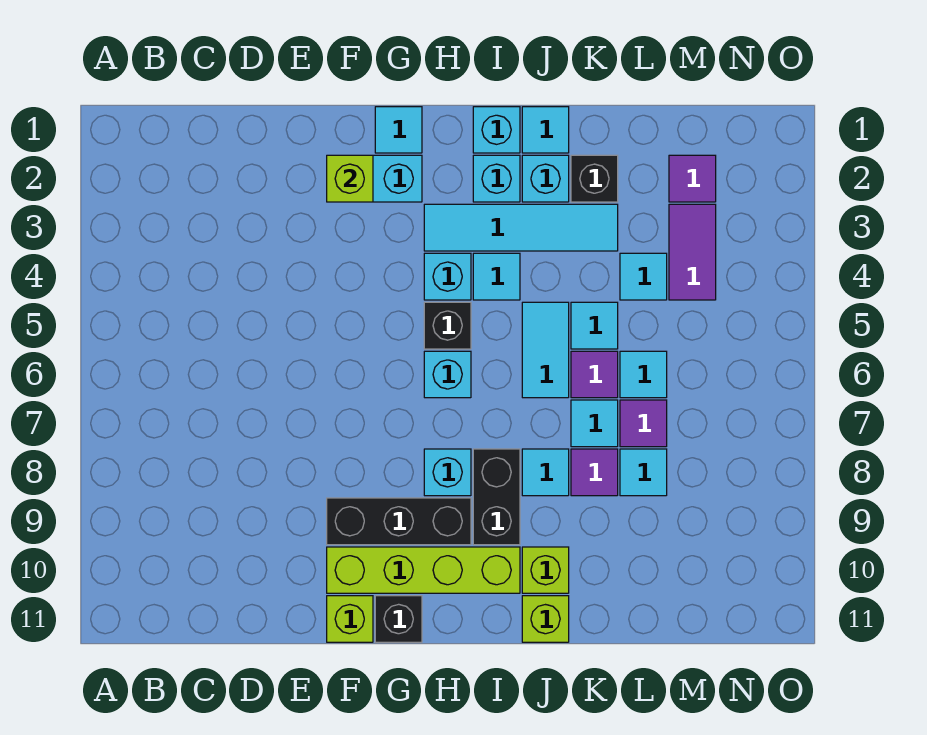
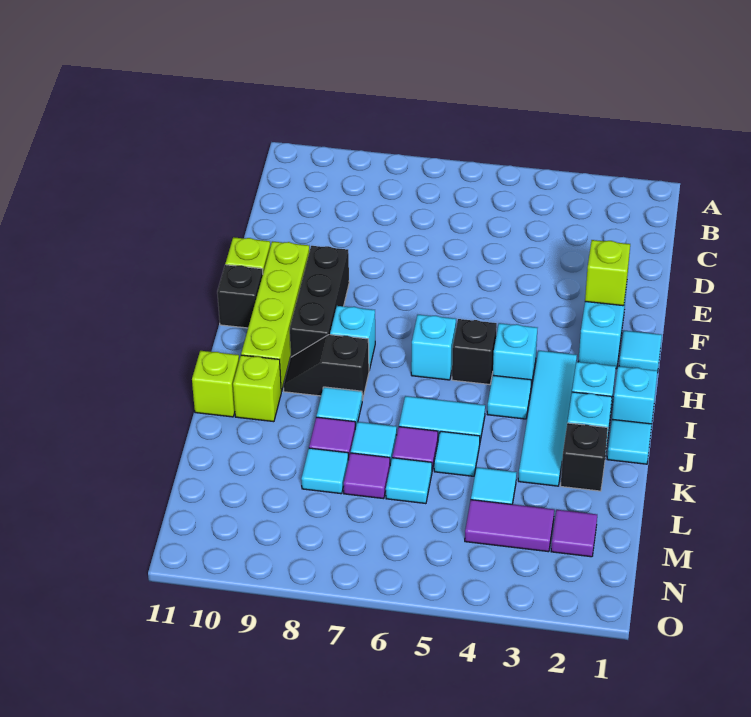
black 1x2 brick [473,449,520,545] -> black 1x2 slope [283,335,369,400]

